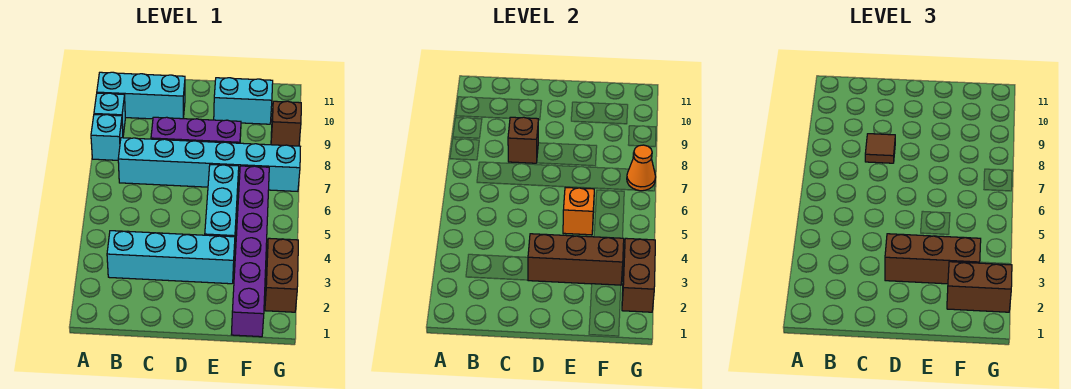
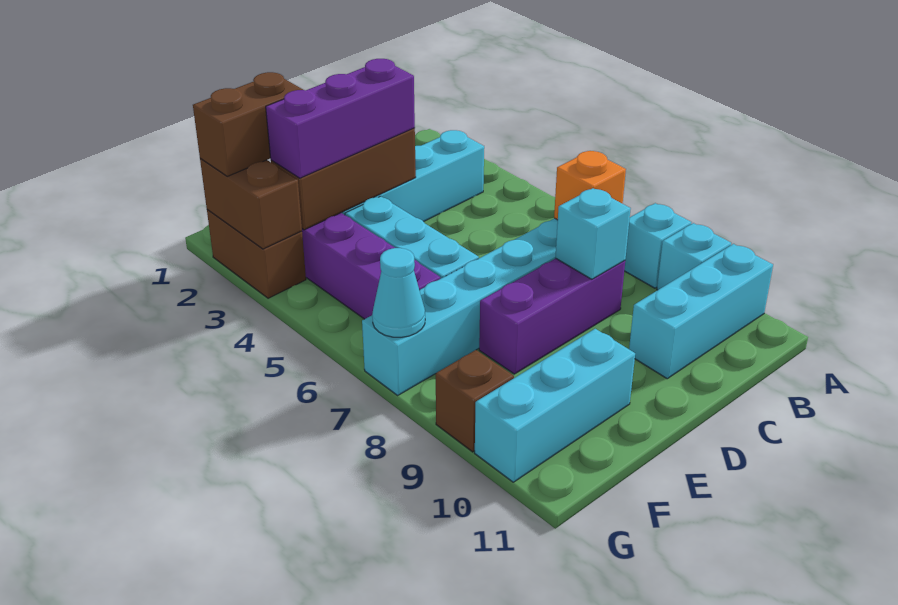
brown 1x1 brick [508,117,538,163] -> cyan 1x1 brick [555,188,631,279]
brown 1x1 tile [865,134,895,163] -> none
brown 1x3 brick [885,234,981,284] -> purple 1x3 brick [266,59,415,178]
orange 1x1 brick [563,188,594,235] -> orange 1x1 brick moved to [554,151,626,220]
cyan 1x2 brick [214,78,273,124] -> cyan 1x3 brick [475,329,635,482]
orange 1x1 cone [627,145,656,191] -> cyan 1x1 cone [372,248,425,337]

